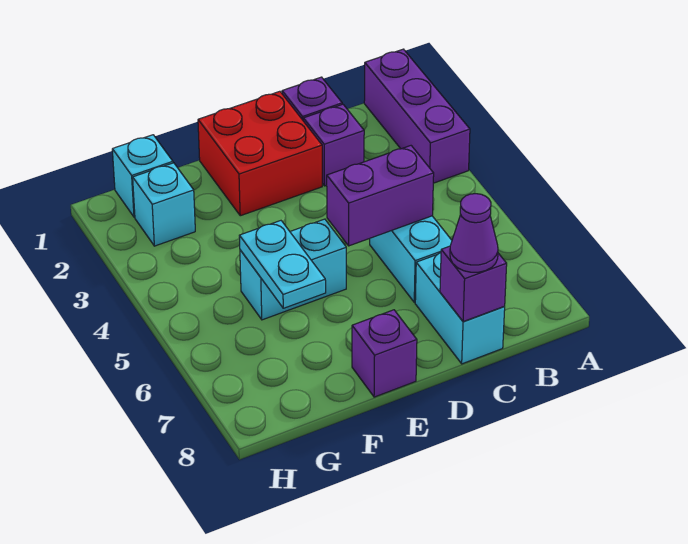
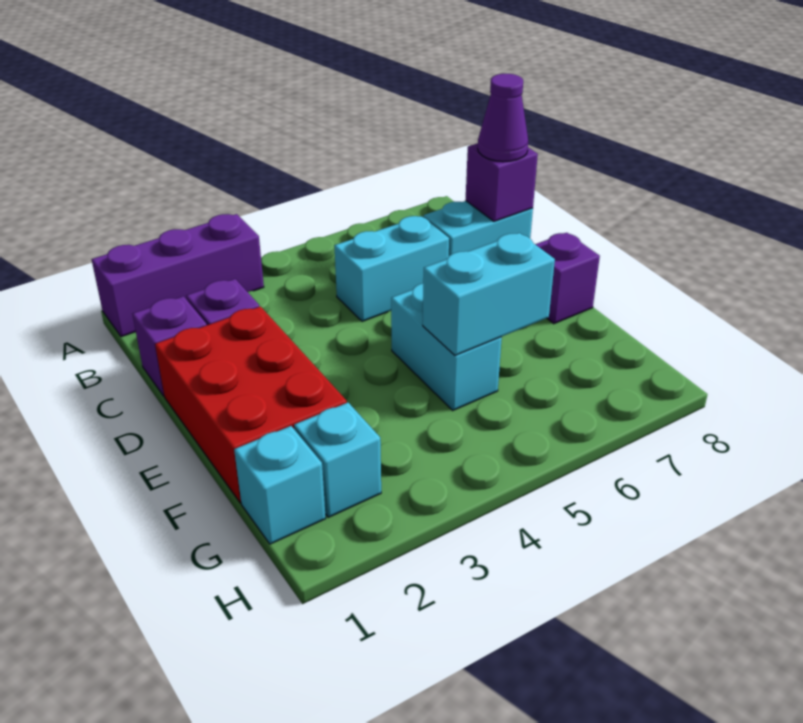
purple 1x2 brick [327,146,434,246] -> none
red 2x2 brick [198,91,322,216] -> red 2x3 brick [155,307,347,503]
cyan 1x2 plate [239,221,326,308] -> cyan 1x2 brick [423,233,555,355]

